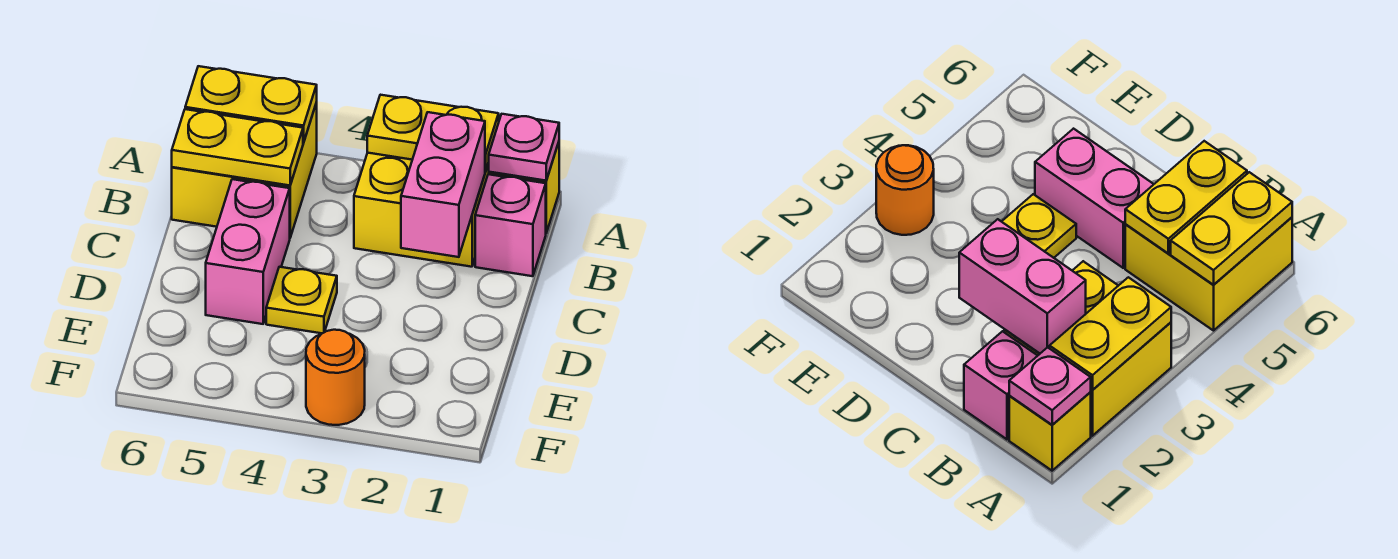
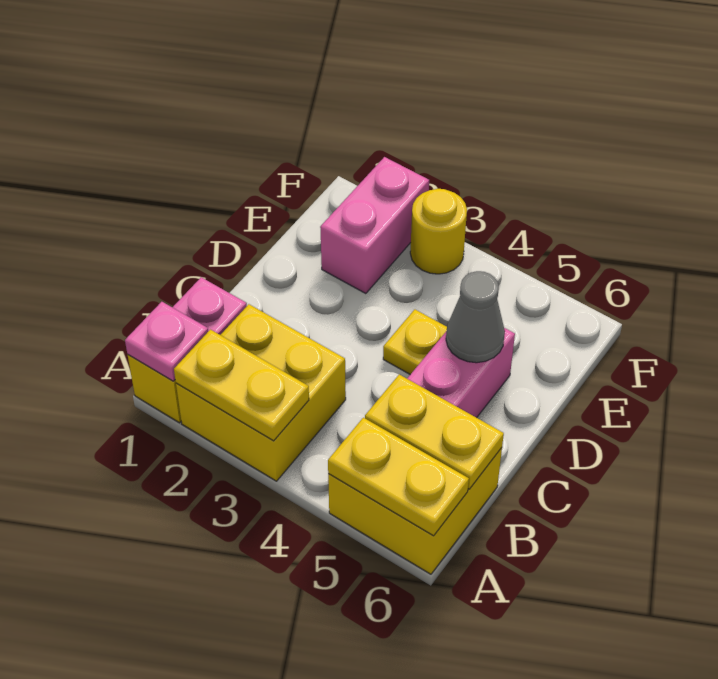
pink 1x2 brick [401,112,485,257] -> pink 1x2 brick moved to [320,157,429,294]
none -> grey 1x1 cone [446,271,505,363]
orange 1x1 round brick [306,330,365,425] -> yellow 1x1 round brick [410,189,467,274]

